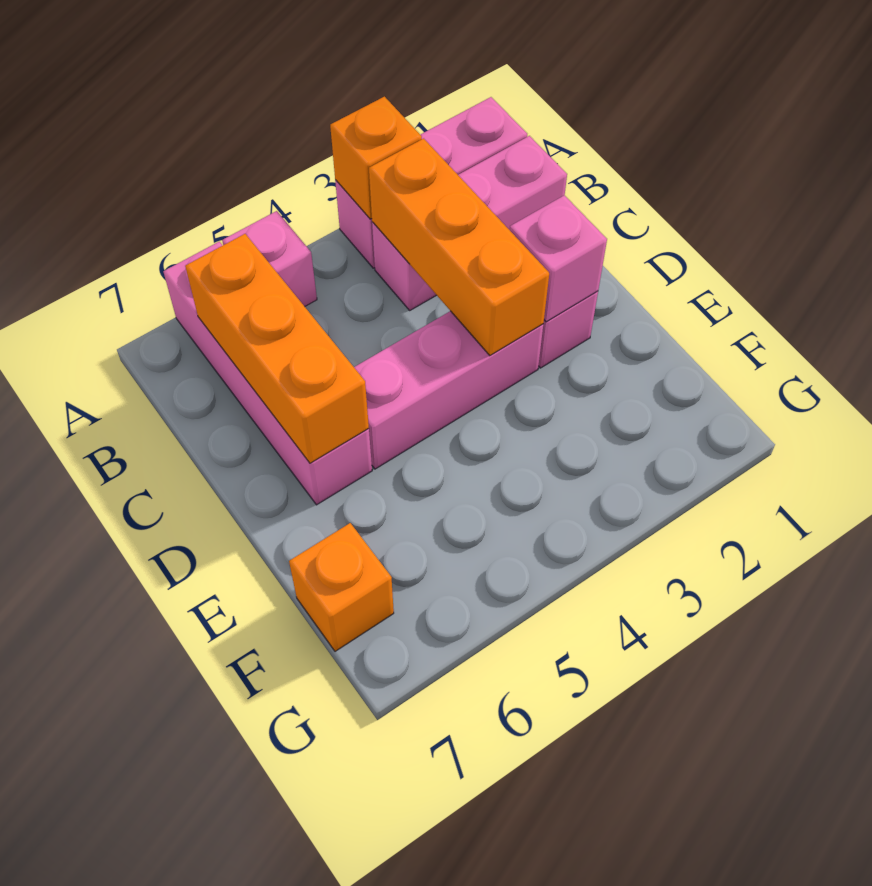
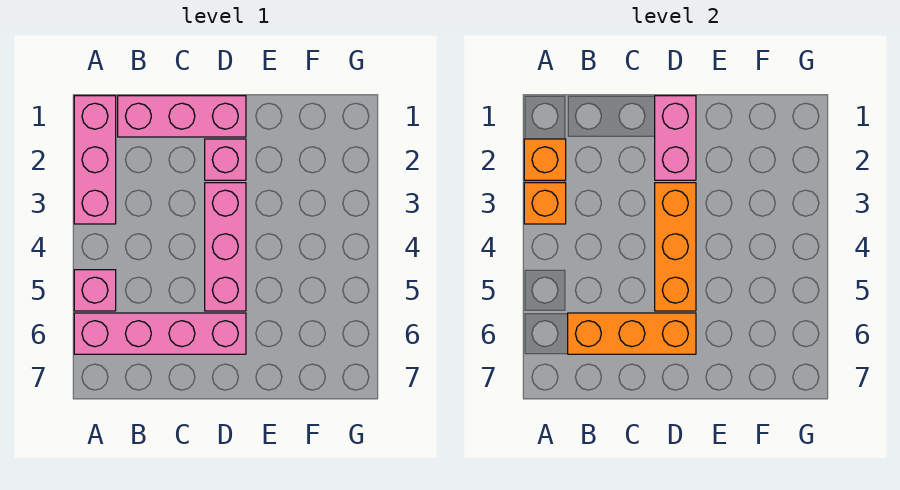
pink 1x3 brick [372,136,567,310] -> pink 1x3 brick turned to [118,96,246,137]
orange 1x3 brick [369,138,549,355] -> orange 1x3 brick turned to [655,183,696,311]
pink 1x1 brick [510,195,607,322] -> pink 1x2 brick [655,96,696,180]
orange 1x1 brick [289,523,394,651] -> orange 1x1 brick moved to [524,139,566,180]

